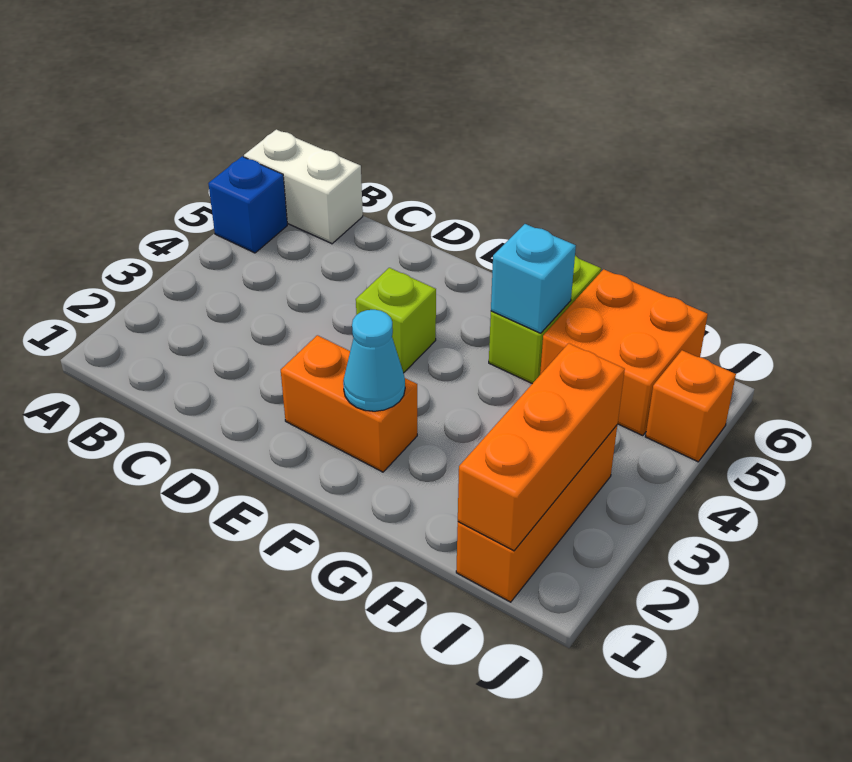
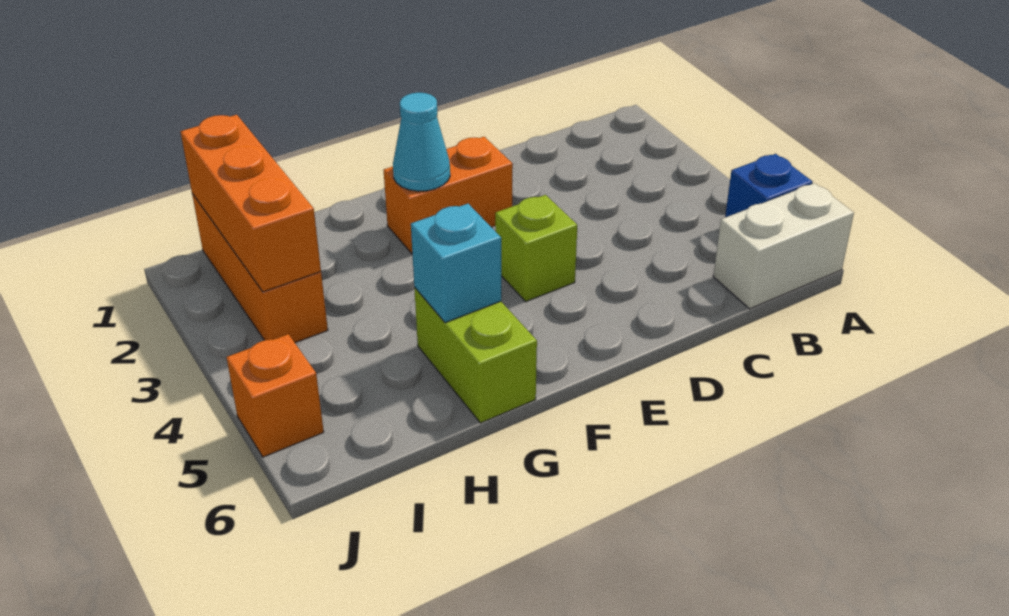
orange 2x2 brick [540,269,708,436] -> none

